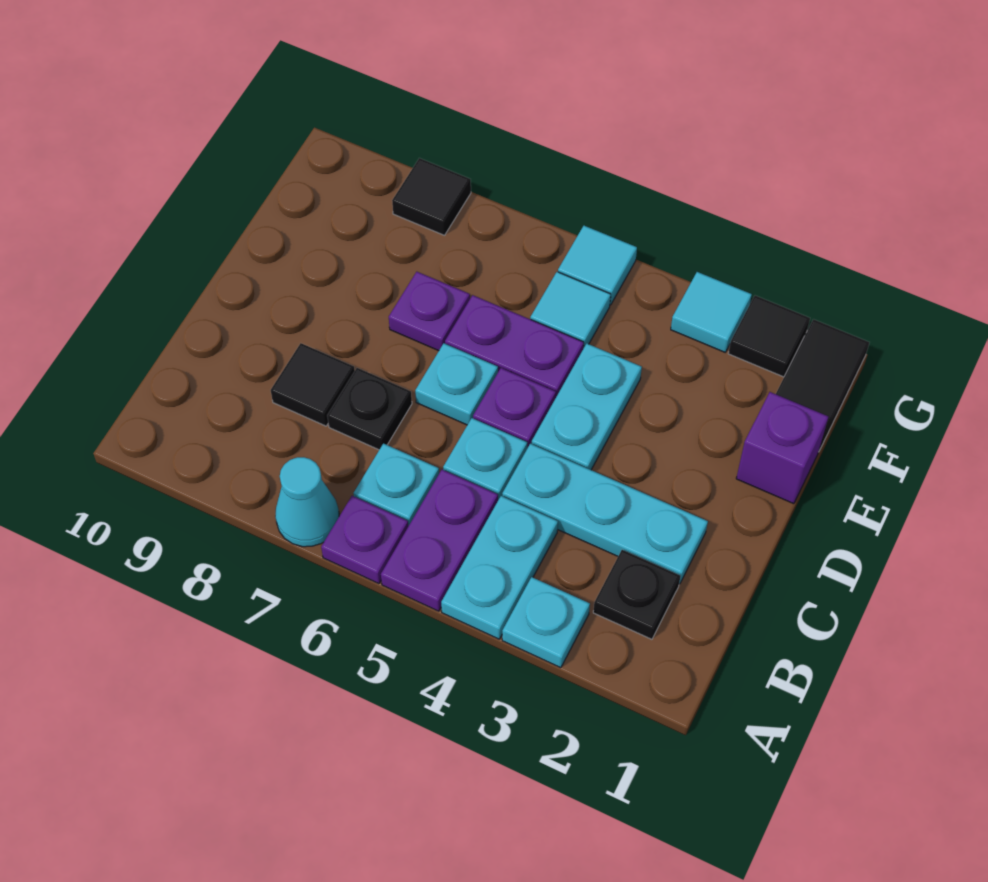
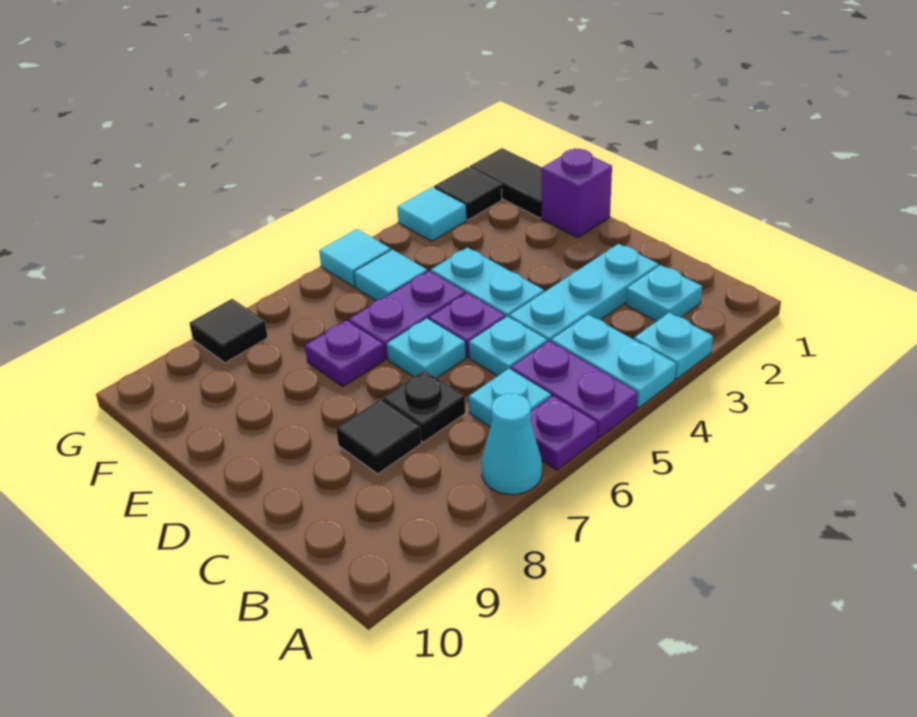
black 1x1 plate [593,550,680,639] -> cyan 1x1 plate [626,265,702,321]

